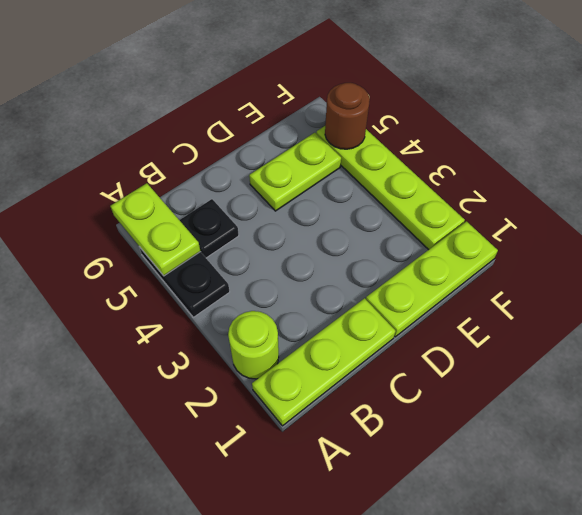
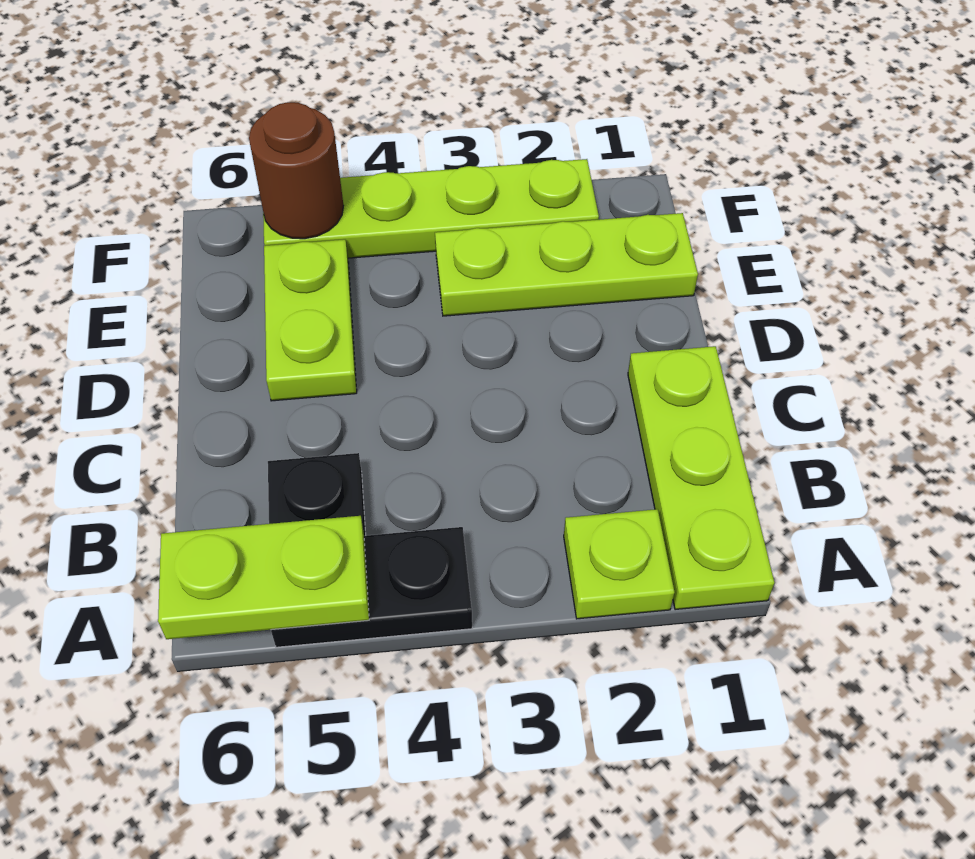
lime 1x1 round brick [228,311,279,379] -> lime 1x1 plate [564,509,674,619]
lime 1x3 plate [366,221,498,337] -> lime 1x3 plate turned to [435,213,698,316]

